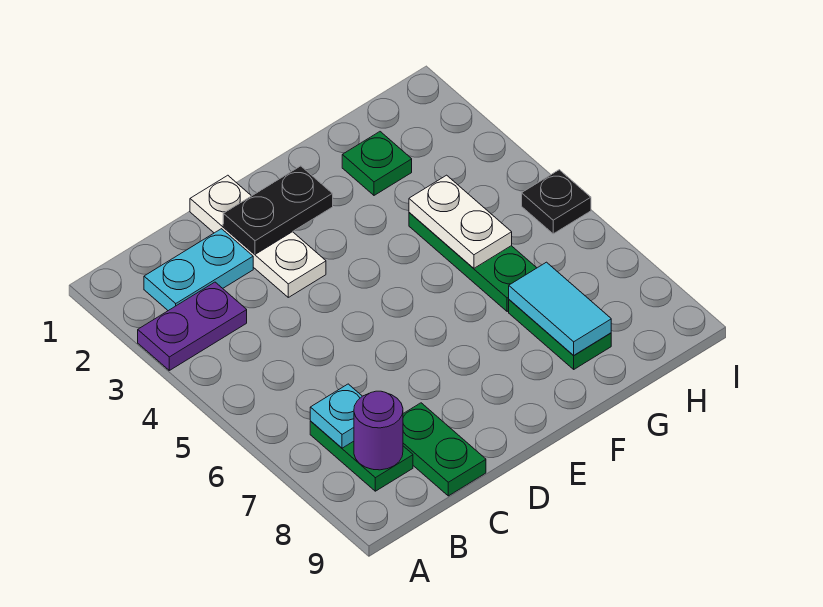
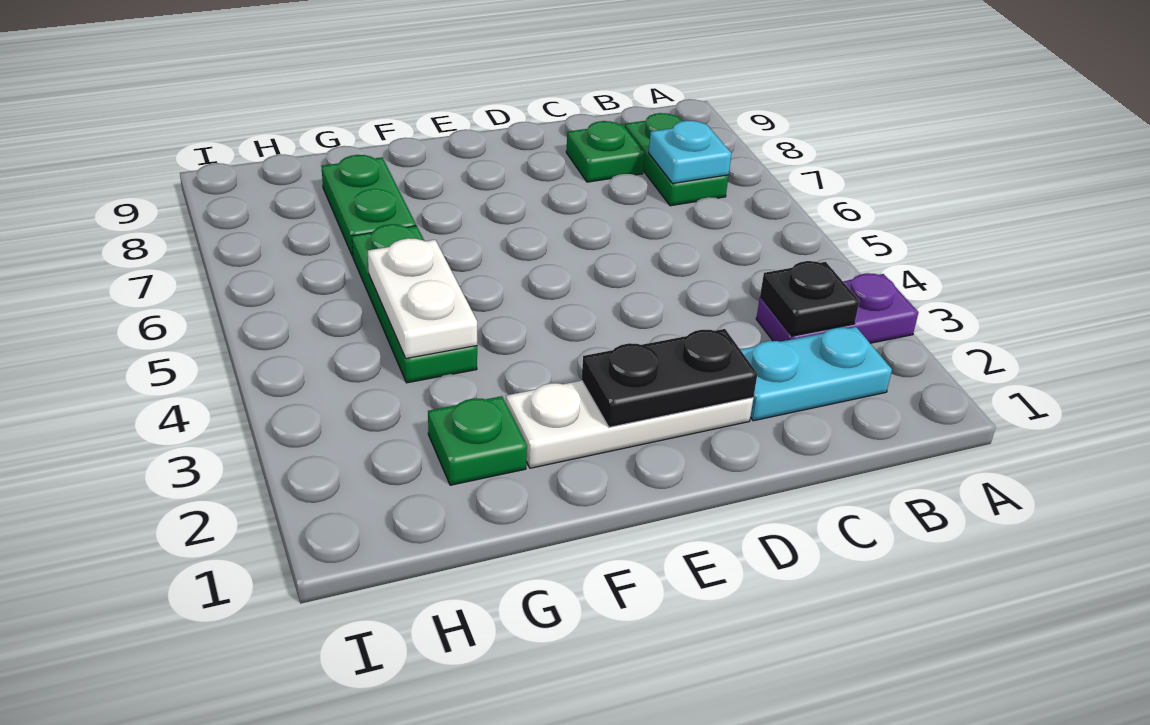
purple 1x1 round brick [354,391,403,470] -> none
green 1x2 plate [403,403,486,496] -> green 1x1 plate [566,121,644,182]
white 1x3 plate [190,175,326,297] -> white 1x3 plate turned to [506,381,753,468]
cyan 1x2 tile [509,262,611,355] -> none
black 1x1 plate [522,170,591,234] -> black 1x1 plate moved to [760,261,860,336]

